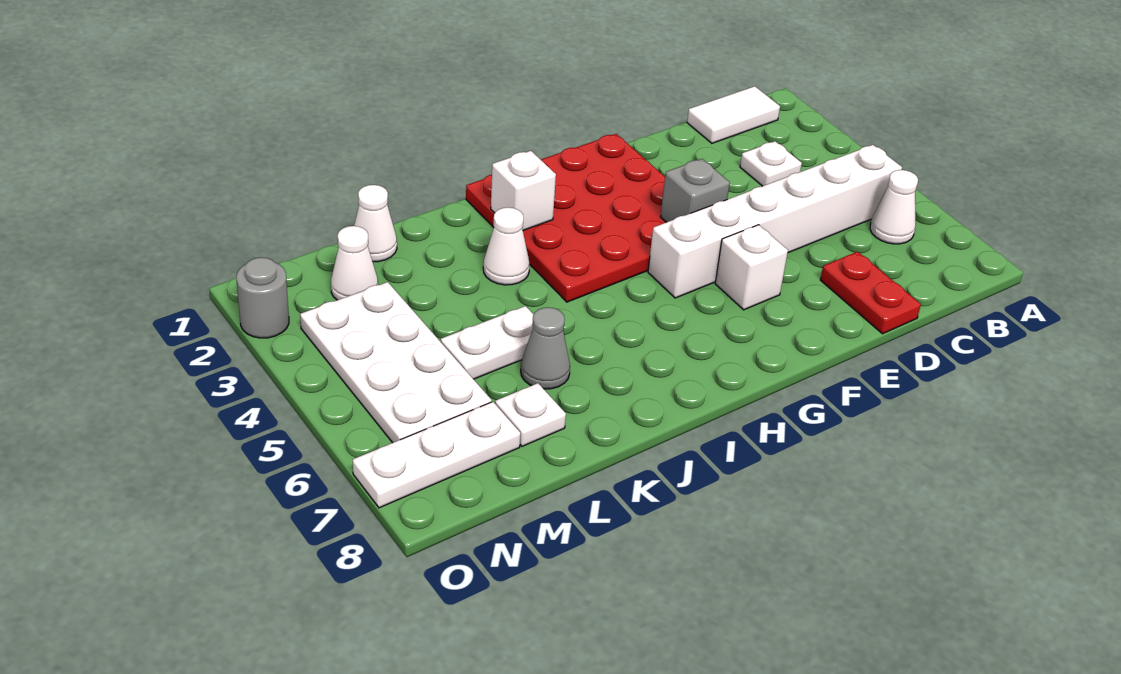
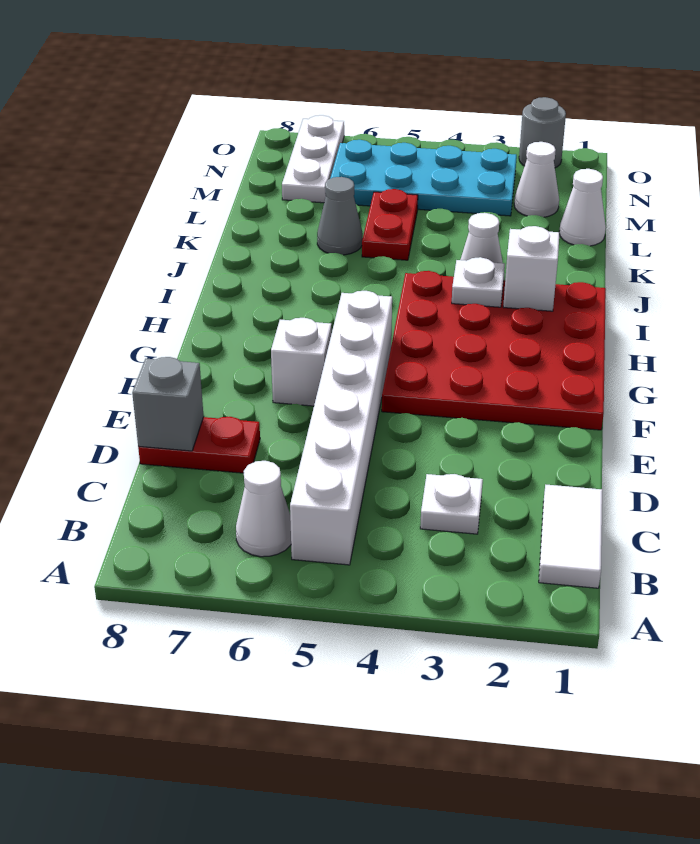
grey 1x1 brick [660,159,730,222] -> grey 1x1 brick moved to [132,357,204,451]
white 1x2 plate [441,306,534,379] -> red 1x2 plate [362,189,418,260]
white 1x1 plate [495,383,566,446] -> white 1x1 plate moved to [452,257,505,307]
white 2x4 plate [300,282,492,443] -> cyan 2x4 plate [330,140,517,216]

